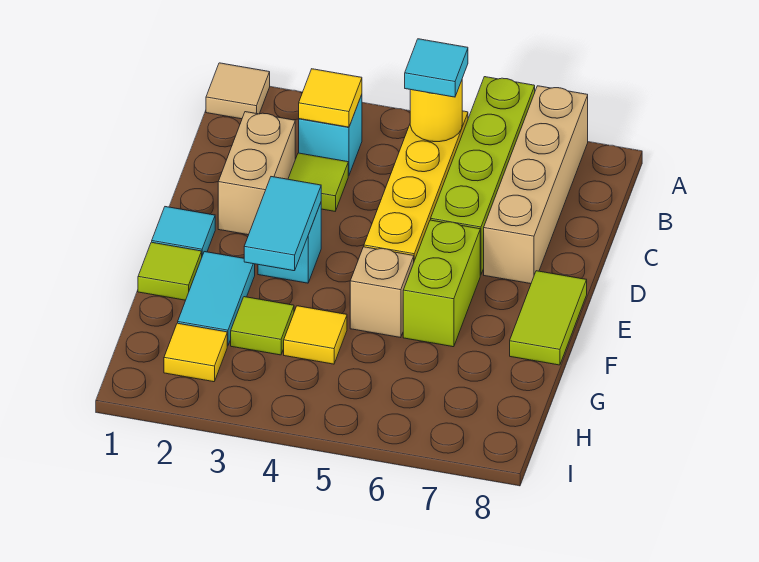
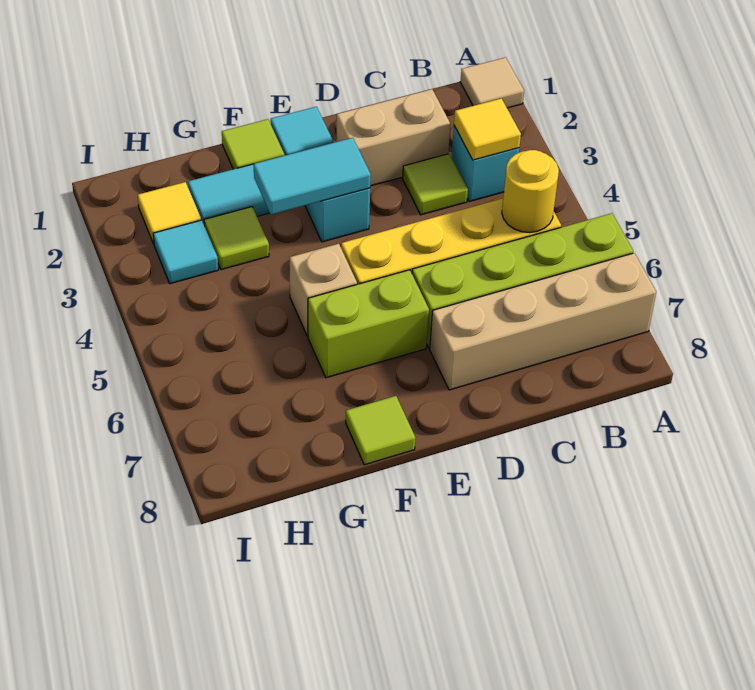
cyan 1x1 tile [405,39,468,97] -> cyan 1x1 tile moved to [153,220,218,284]
lime 1x2 tile [510,271,587,365] -> lime 1x1 tile [346,396,415,465]
yellow 1x1 tile [284,306,347,364] -> none

